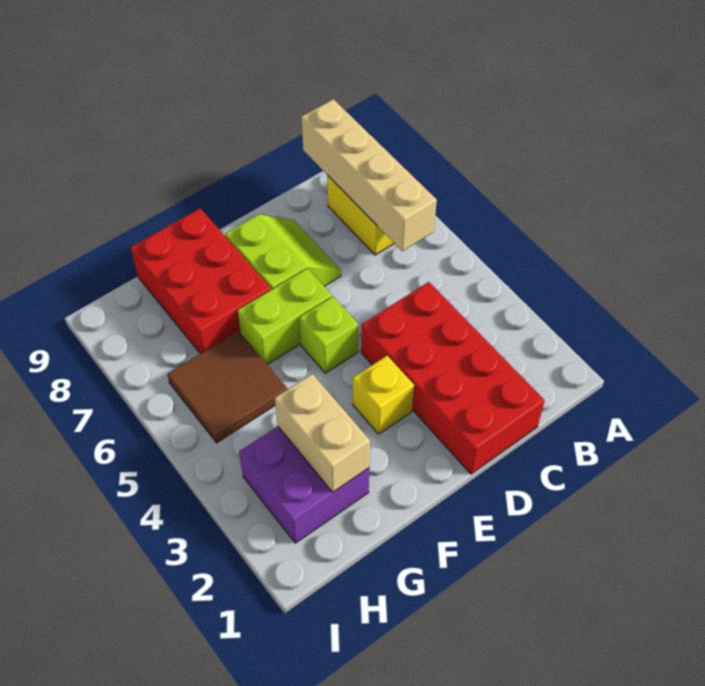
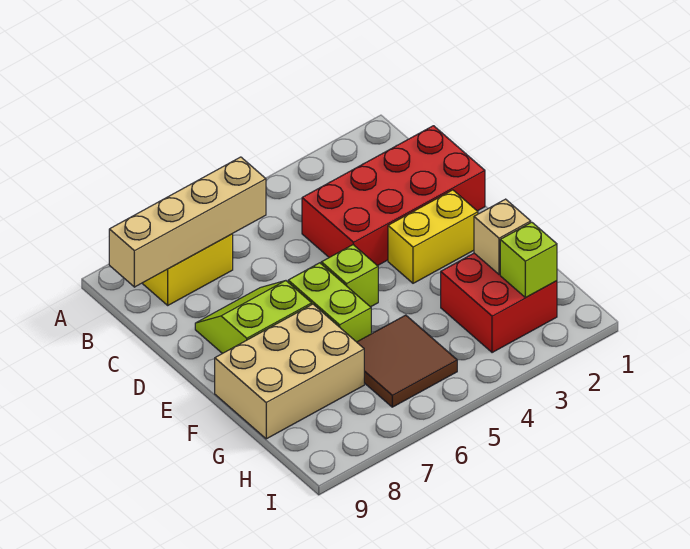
yellow 1x1 brick [353,356,414,434] -> yellow 1x2 brick [388,190,478,283]
red 2x3 brick [130,208,271,354] -> tan 2x3 brick [215,304,364,439]
purple 2x2 brick [239,426,369,543] -> red 2x2 brick [441,253,557,353]
tan 1x2 brick [275,374,370,492] -> tan 1x1 brick [474,199,531,274]
none -> lime 1x1 brick [500,222,557,298]

